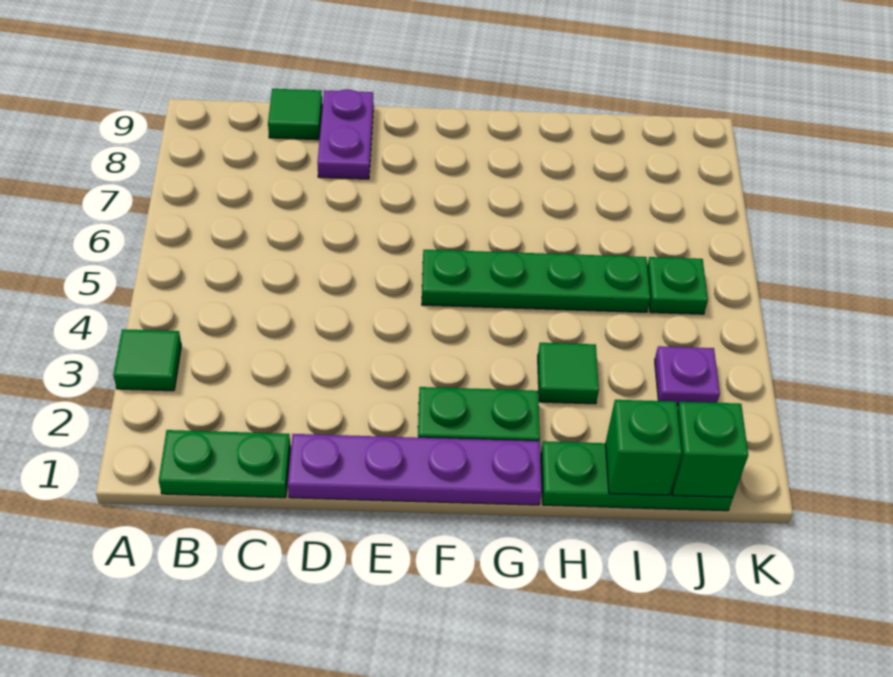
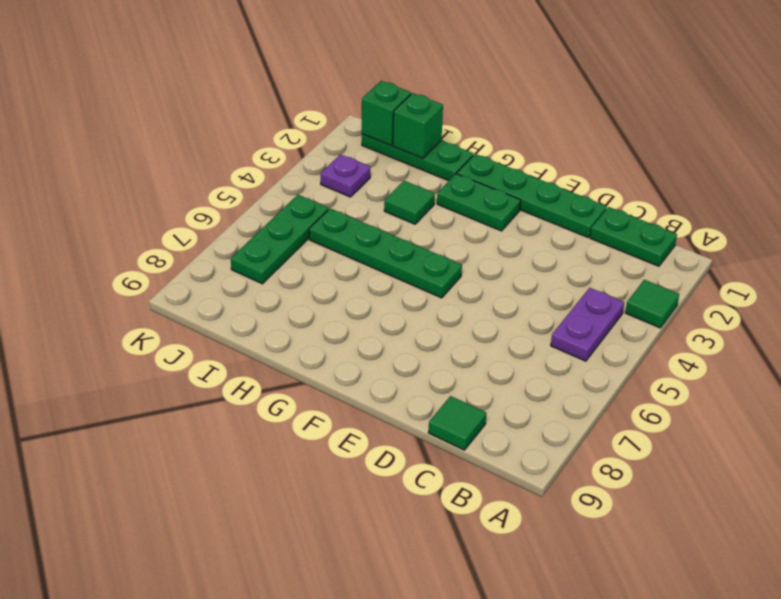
purple 1x4 plate [288,434,542,505] -> green 1x4 plate [457,154,607,238]
purple 1x2 plate [317,89,374,179] -> purple 1x2 plate moved to [551,288,624,361]
green 1x1 plate [647,257,708,314] -> green 1x3 plate [231,195,328,284]

